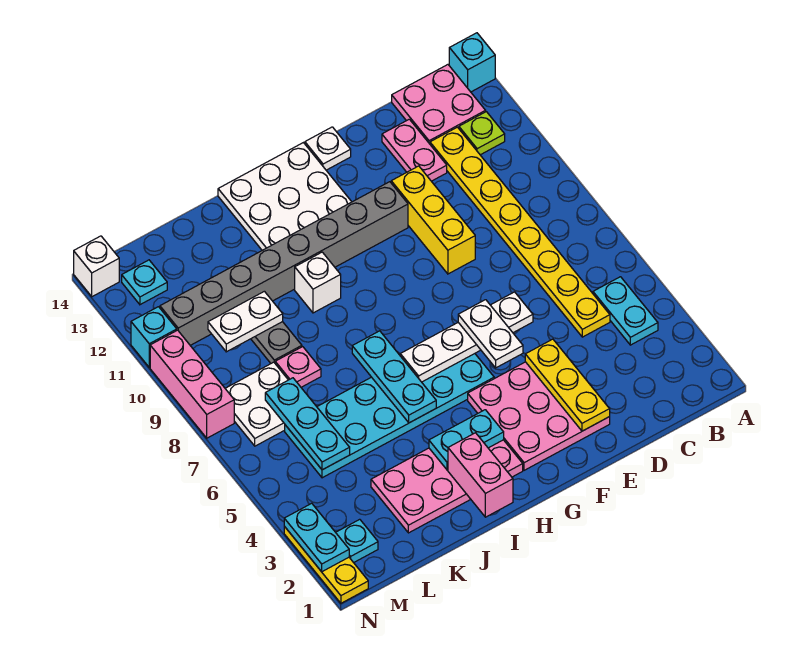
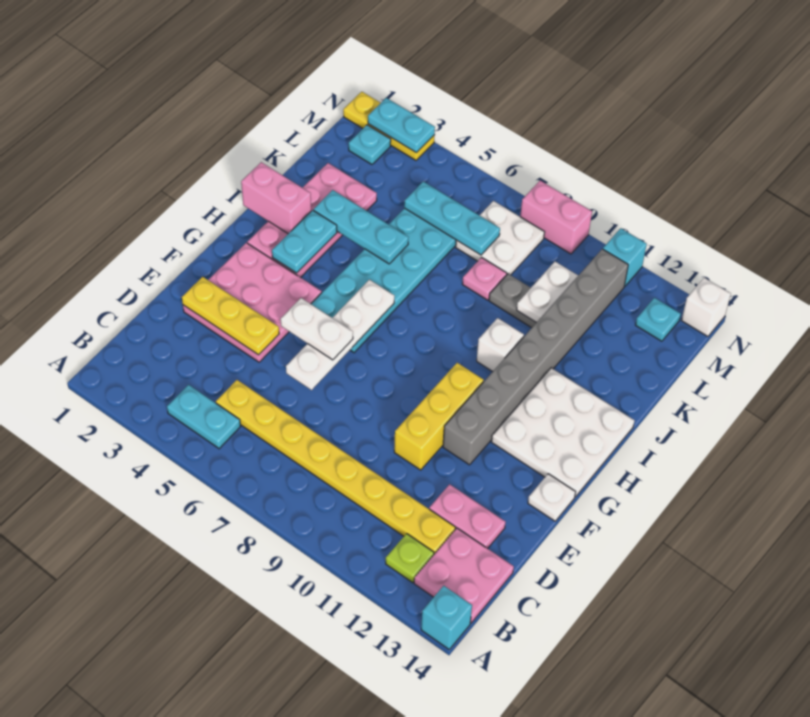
yellow 1x3 brick [391,166,475,274] -> yellow 1x3 brick turned to [394,363,484,470]
cyan 1x3 plate [352,331,436,423] -> cyan 1x3 plate moved to [313,190,409,264]
pink 1x3 brick [150,330,234,438] -> pink 1x2 brick [520,181,592,254]

